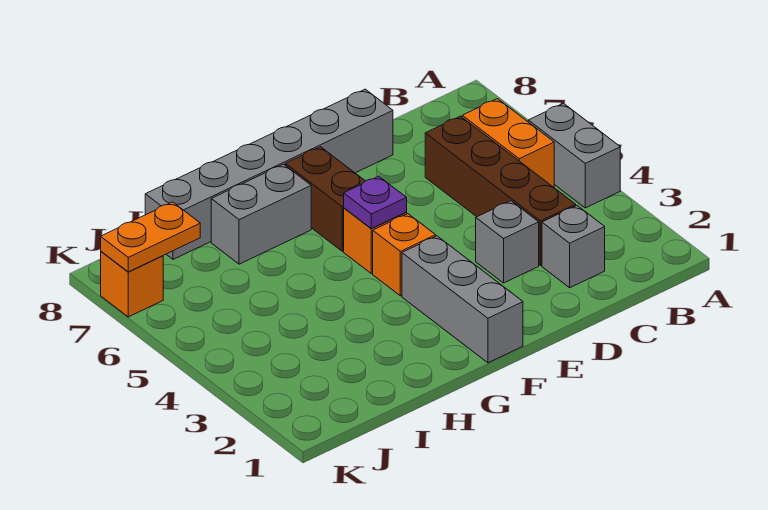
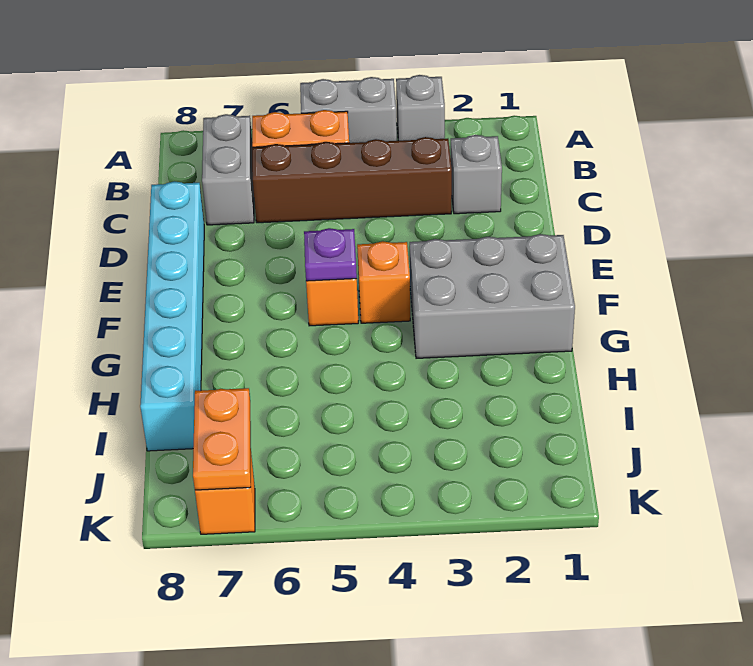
grey 1x1 brick [476,201,539,283] -> grey 1x1 brick moved to [396,75,445,141]
grey 1x6 brick [145,89,393,259] -> cyan 1x6 brick [140,181,204,451]
grey 1x3 brick [402,236,523,363] -> grey 2x3 brick [410,234,575,358]
brown 1x2 brick [285,147,365,251] -> none
grey 1x2 brick [211,164,311,264] -> grey 1x2 brick moved to [202,114,254,225]

